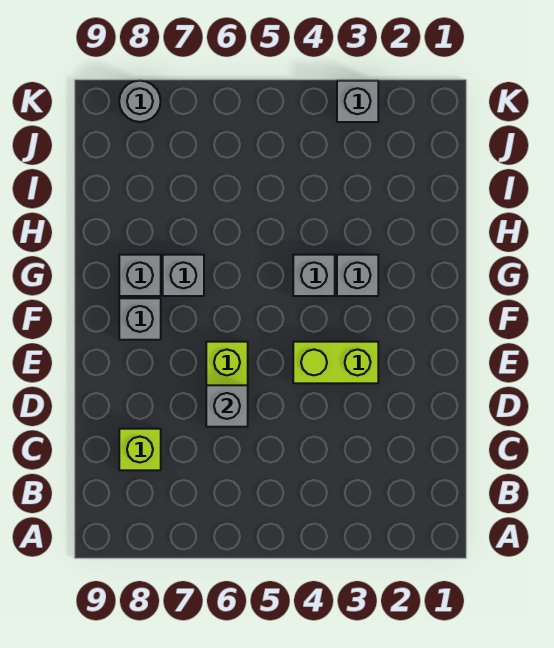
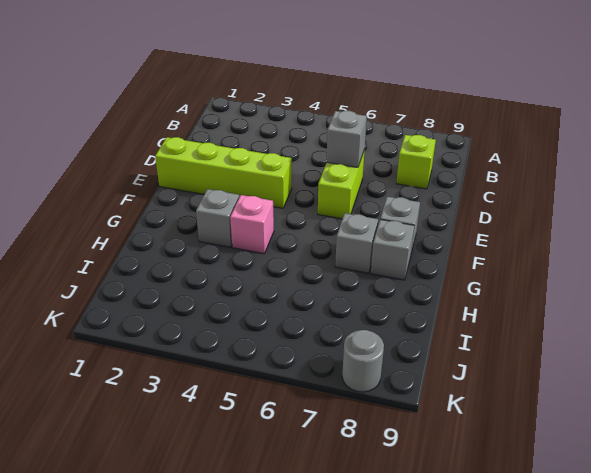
lime 1x2 brick [293,342,378,383] -> lime 1x4 brick [155,137,292,208]
grey 1x1 brick [293,255,335,296] -> pink 1x1 brick [230,195,274,254]
grey 1x1 brick [337,81,378,122] -> none

